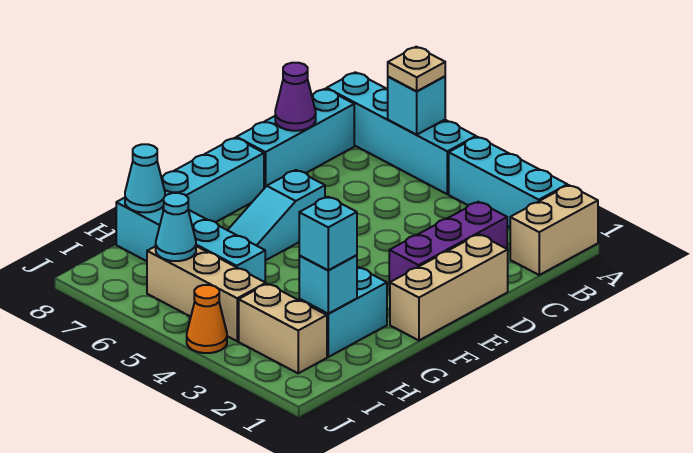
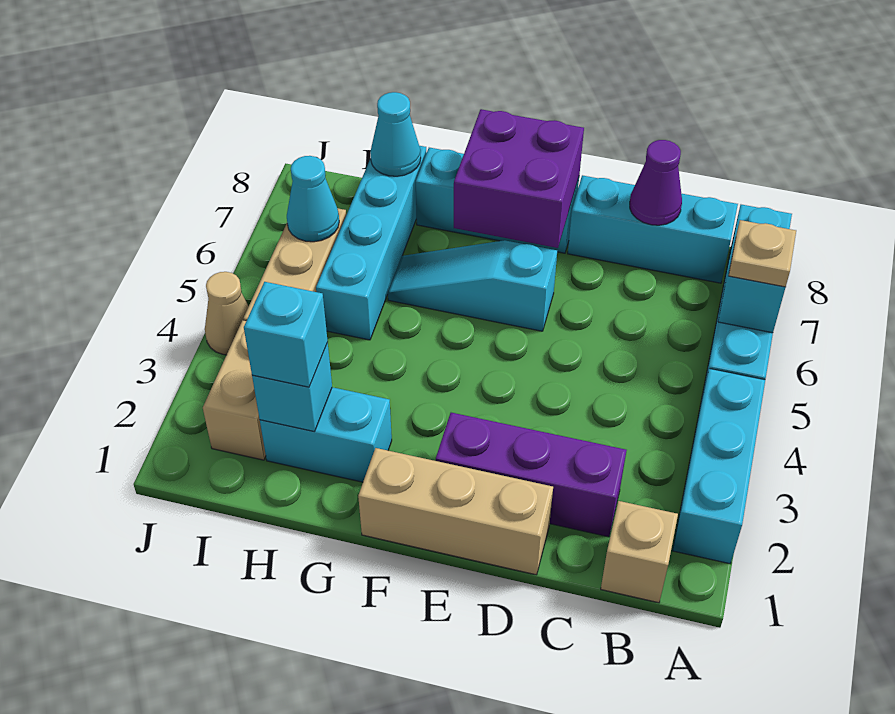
tan 1x2 brick [510,185,598,275] -> tan 1x1 brick [601,501,678,603]
none -> purple 2x2 brick [454,109,584,248]
orange 1x1 cone [187,285,227,353] -> tan 1x1 cone [205,272,249,355]

